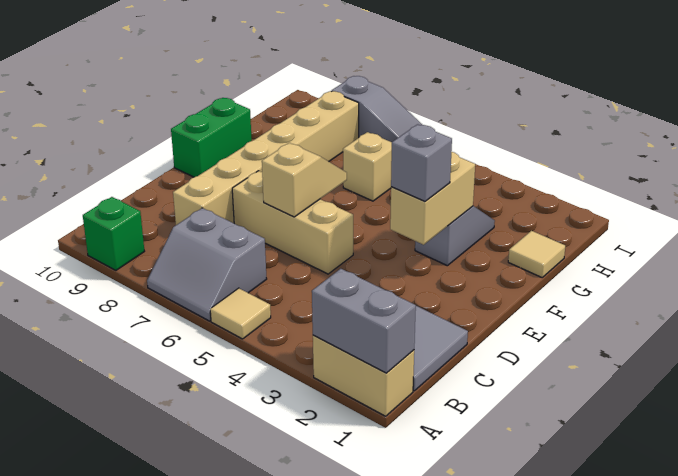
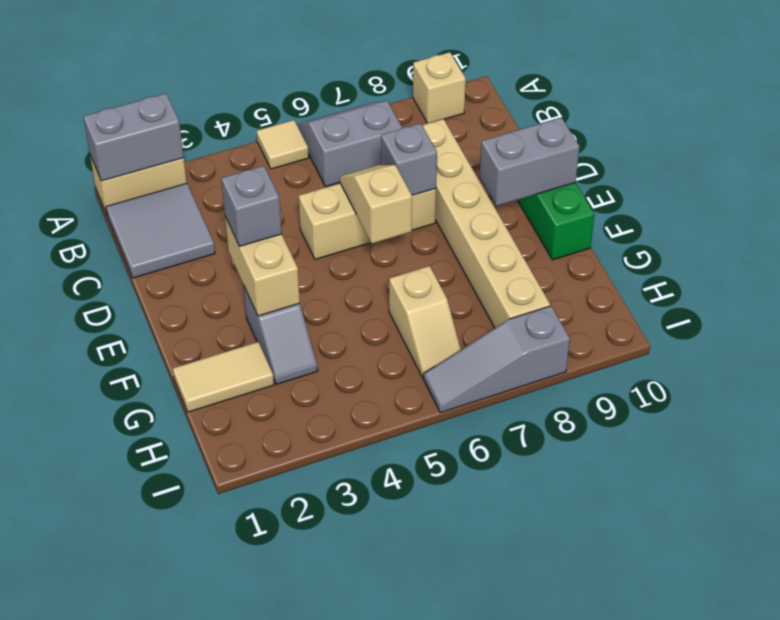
green 1x1 brick [83,197,145,270] -> tan 1x1 brick [413,52,466,123]
tan 1x2 slope [262,143,347,217] -> tan 1x2 slope turned to [340,165,412,244]
none -> grey 1x1 brick [381,123,437,195]
none -> grey 1x2 brick [480,118,580,206]
tan 1x1 tile [508,231,565,277] -> tan 1x2 tile [173,342,274,412]

